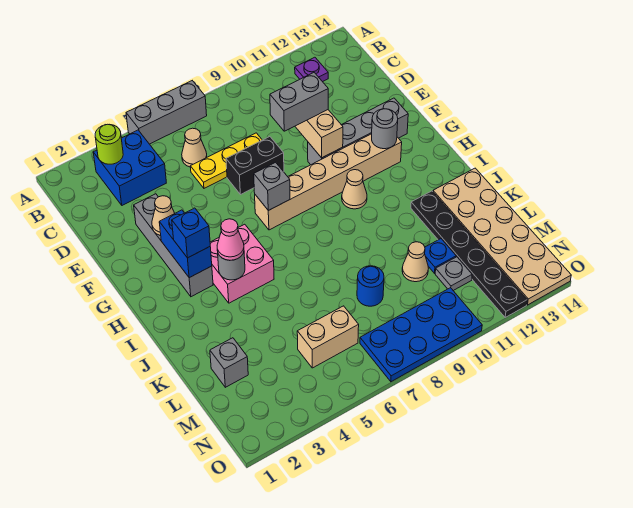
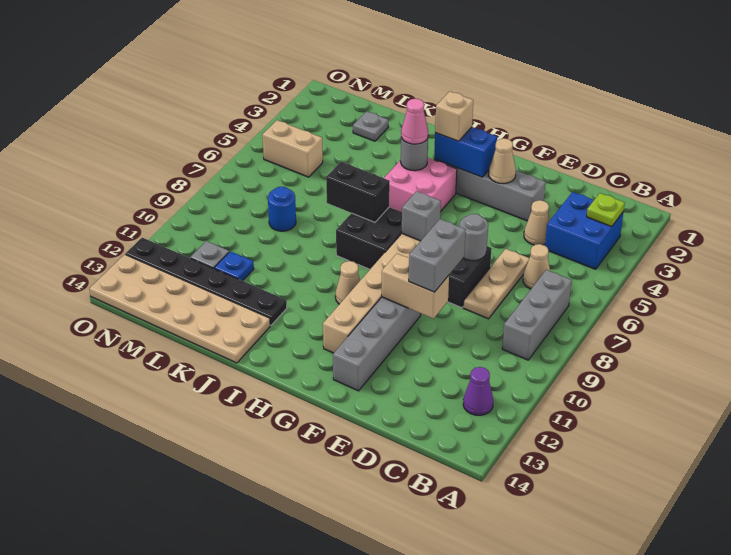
grey 1x3 brick [126,81,207,144] -> grey 1x3 brick moved to [502,270,572,360]
lime 1x1 round brick [95,124,123,164] -> lime 1x1 plate [587,193,625,227]
purple 1x1 plate [295,57,328,82] -> purple 1x1 cone [463,367,493,415]
yellow 1x3 plate [190,133,262,188] -> tan 1x3 plate [463,249,529,319]
grey 1x1 round brick [372,109,398,149] -> grey 1x1 round brick moved to [460,214,488,261]
blue 1x1 brick [172,208,210,258] -> tan 1x1 brick [435,91,473,141]
none -> black 2x2 brick [336,207,402,269]
none -> black 1x2 brick [326,162,390,222]
grey 1x1 brick [210,338,248,387] -> grey 1x1 plate [353,111,388,141]
tan 1x1 cone [402,242,428,282] -> tan 1x1 cone moved to [524,200,549,245]
tan 1x2 brick [297,306,359,368] -> tan 1x2 brick turned to [262,120,323,177]
blue 2x4 plate [360,288,482,382] -> none

